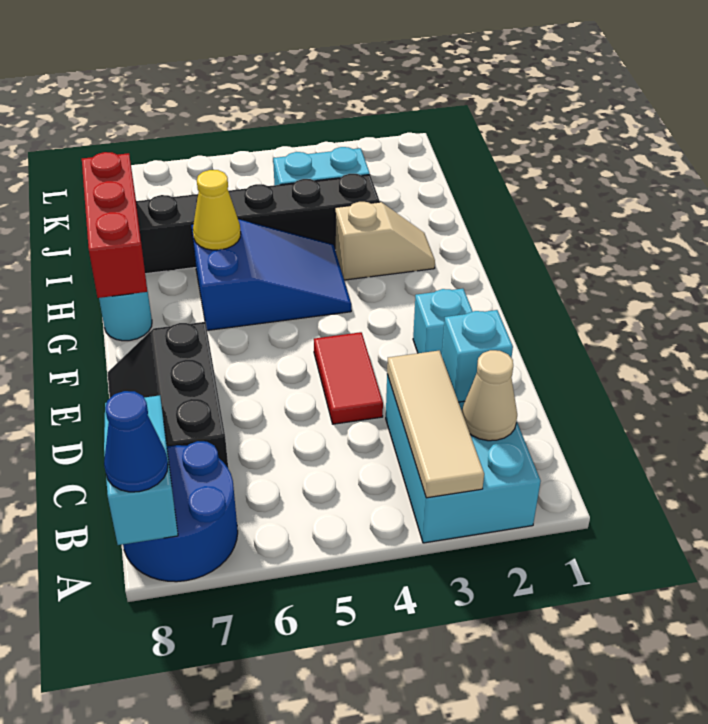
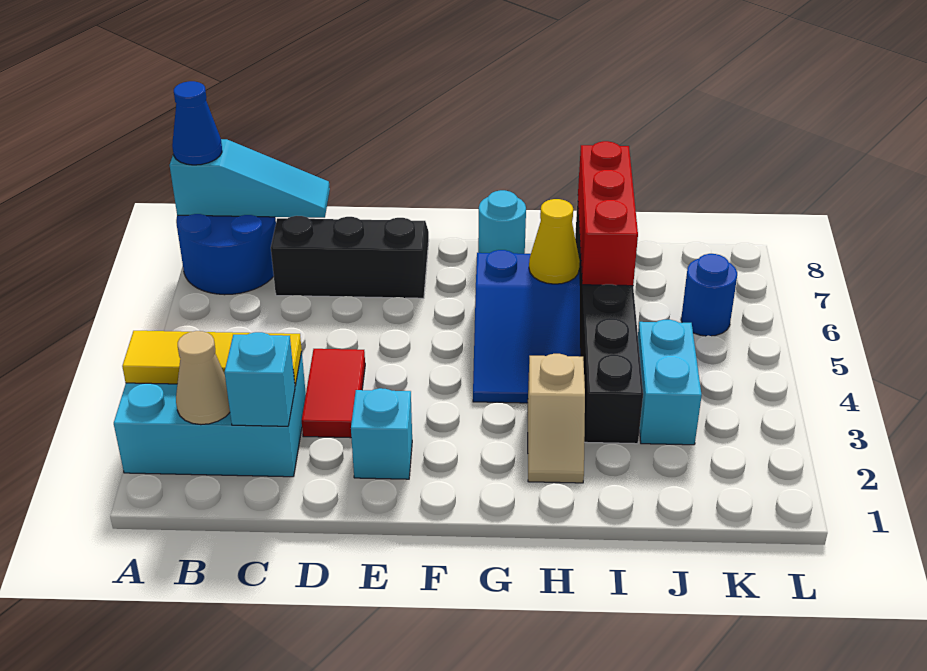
tan 1x3 tile [387,350,484,498] -> yellow 1x3 tile [122,331,302,385]
red 1x2 tile [314,332,383,424] -> red 1x2 tile turned to [302,349,365,438]
red 1x3 brick [82,152,147,298] -> red 1x3 brick turned to [578,141,638,286]
none -> blue 1x1 round brick [681,254,737,336]

